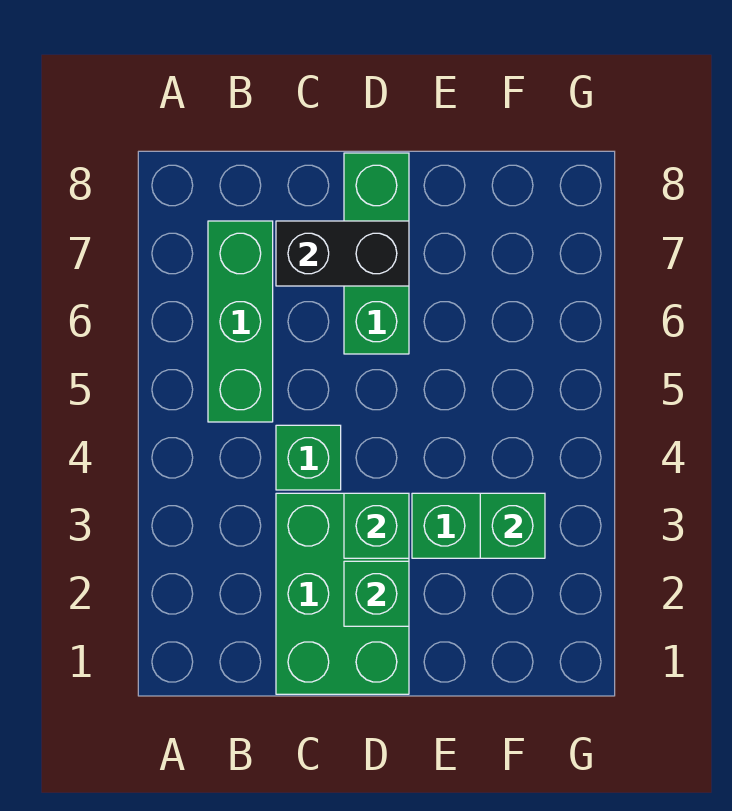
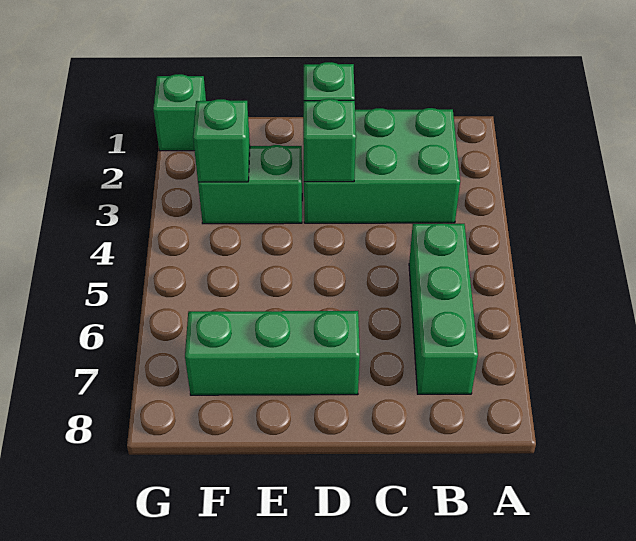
green 2x3 brick [276,493,409,694] -> green 2x3 brick turned to [304,108,460,223]
green 1x1 brick [276,425,341,490] -> green 1x1 brick moved to [153,74,206,151]
black 1x2 brick [276,221,409,286] -> none
green 1x3 brick [344,153,409,354] -> green 1x3 brick turned to [185,311,360,395]

